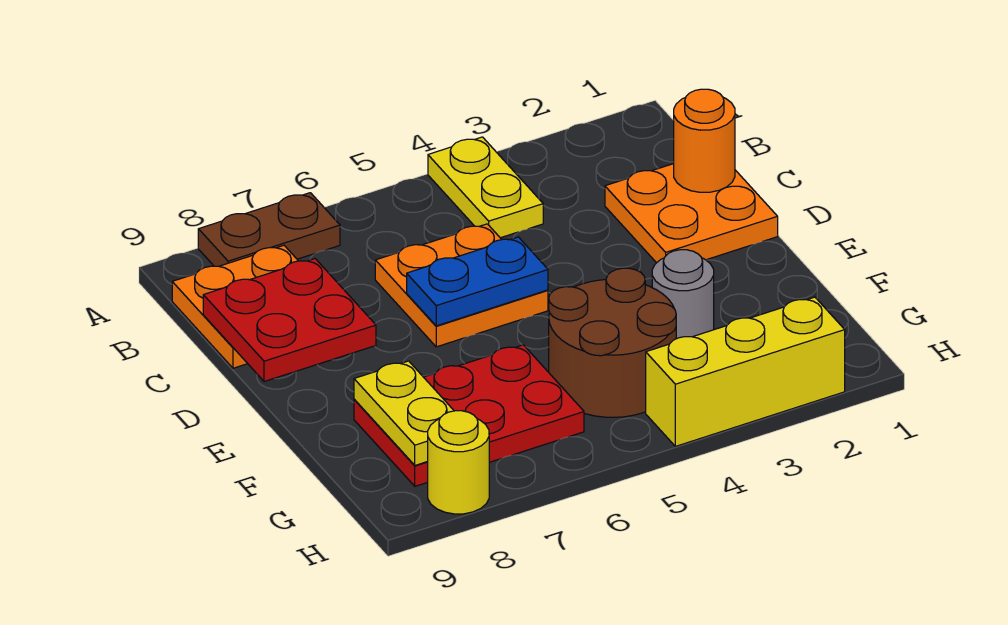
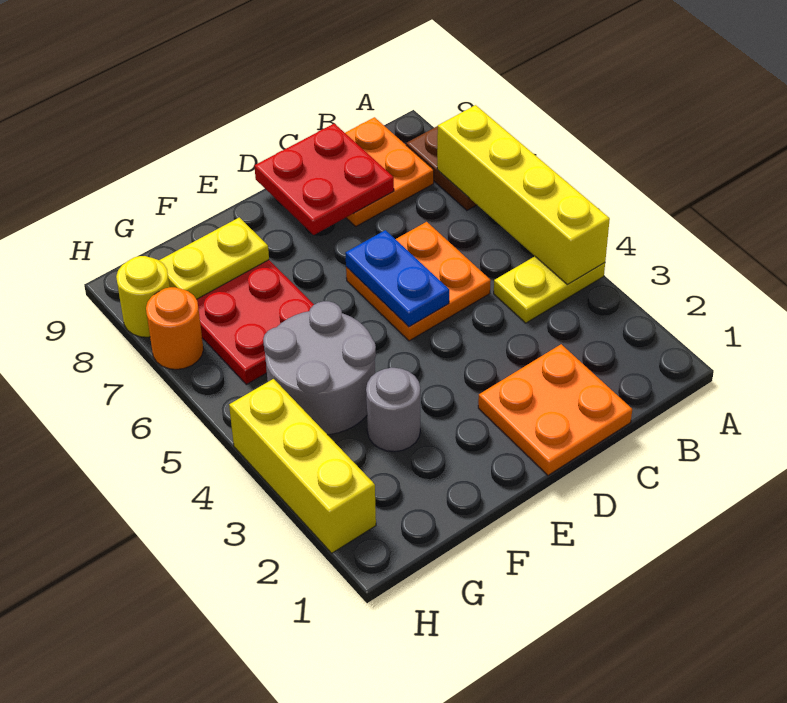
none -> yellow 1x4 brick [437,105,610,284]
orange 1x1 round brick [674,89,735,192] -> orange 1x1 round brick moved to [146,287,204,369]
brown 2x2 round brick [549,268,676,417] -> grey 2x2 round brick [263,301,376,435]

